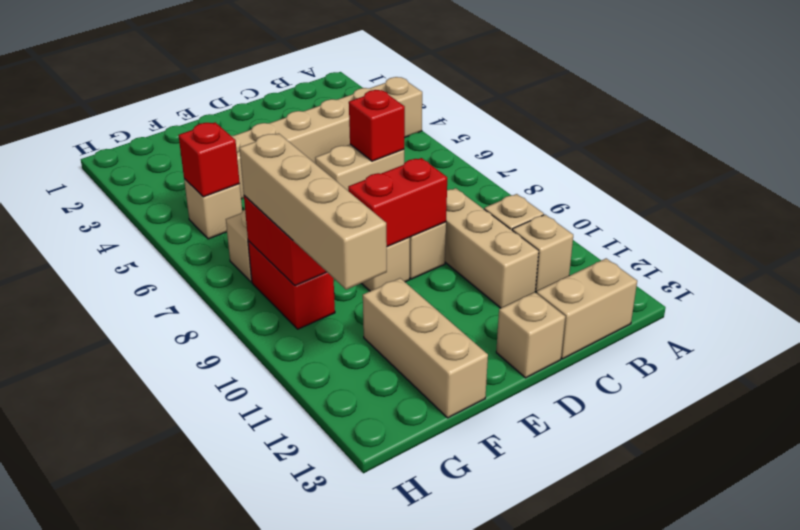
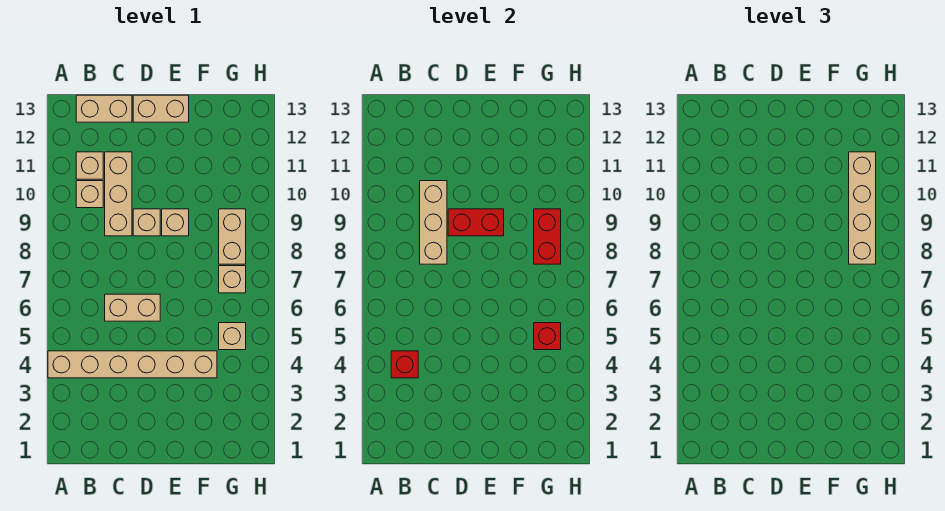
red 1x1 brick [349,90,405,161] -> red 1x1 brick moved to [391,351,418,378]
tan 1x1 brick [496,292,565,378] -> tan 1x2 brick [133,95,189,122]
tan 1x3 brick [363,278,488,418] -> tan 1x3 brick moved to [420,181,447,264]
red 1x2 brick [248,241,335,329] -> tan 1x2 brick [219,209,246,264]

